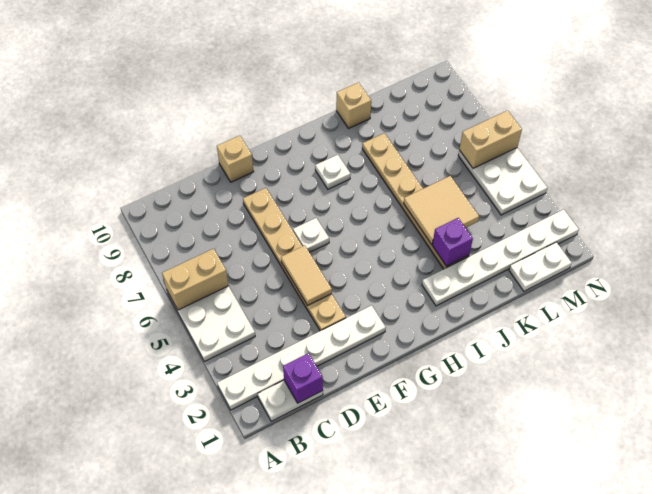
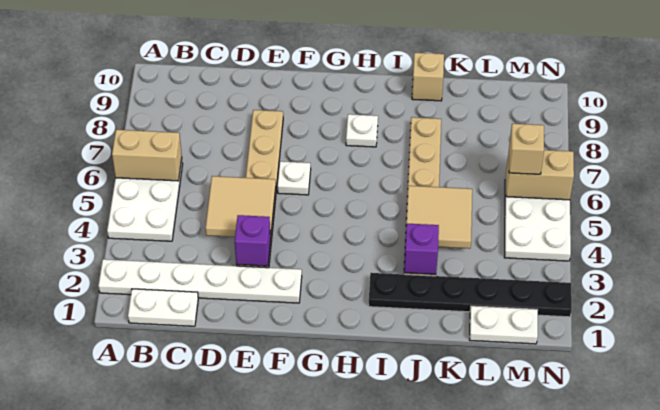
purple 1x1 brick [283,353,323,403] -> purple 1x1 brick moved to [235,215,271,266]
tan 1x2 tile [281,245,332,305] -> tan 2x2 tile [205,176,276,237]
tan 1x1 brick [217,136,254,182] -> tan 1x1 brick moved to [509,124,544,174]
white 1x6 plate [422,209,579,306] -> black 1x6 plate [369,273,572,317]

